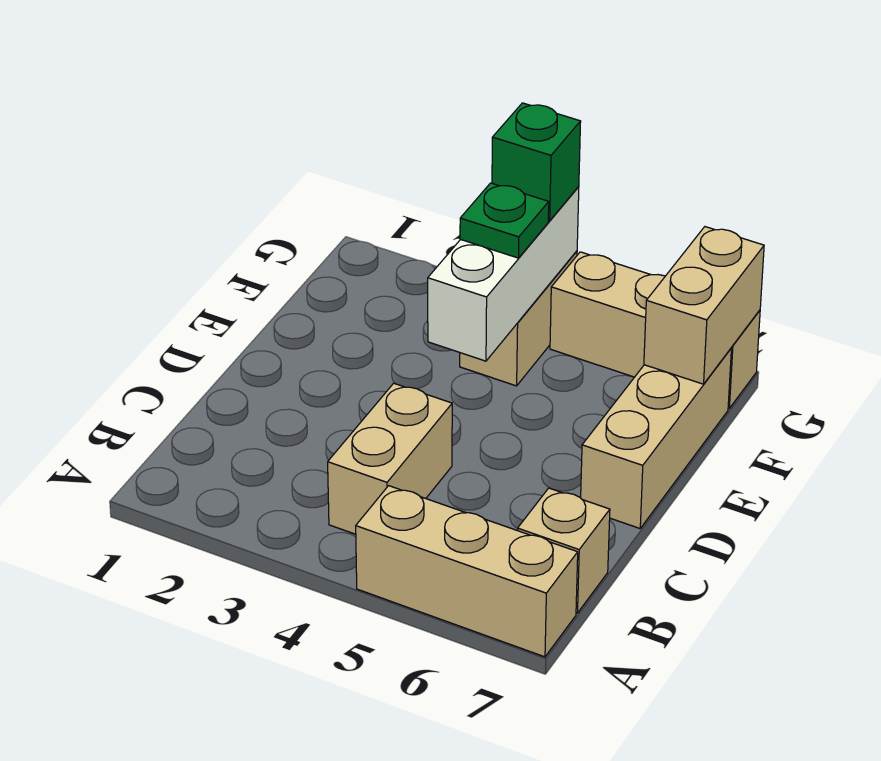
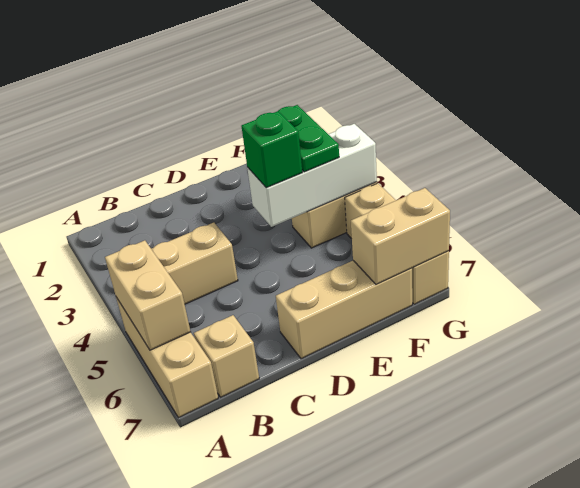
none -> tan 1x2 brick [105,240,191,350]
green 1x1 plate [460,183,549,258] -> green 1x2 plate [278,105,339,172]
green 1x1 brick [492,103,581,221] -> green 1x1 brick moved to [241,111,302,188]

